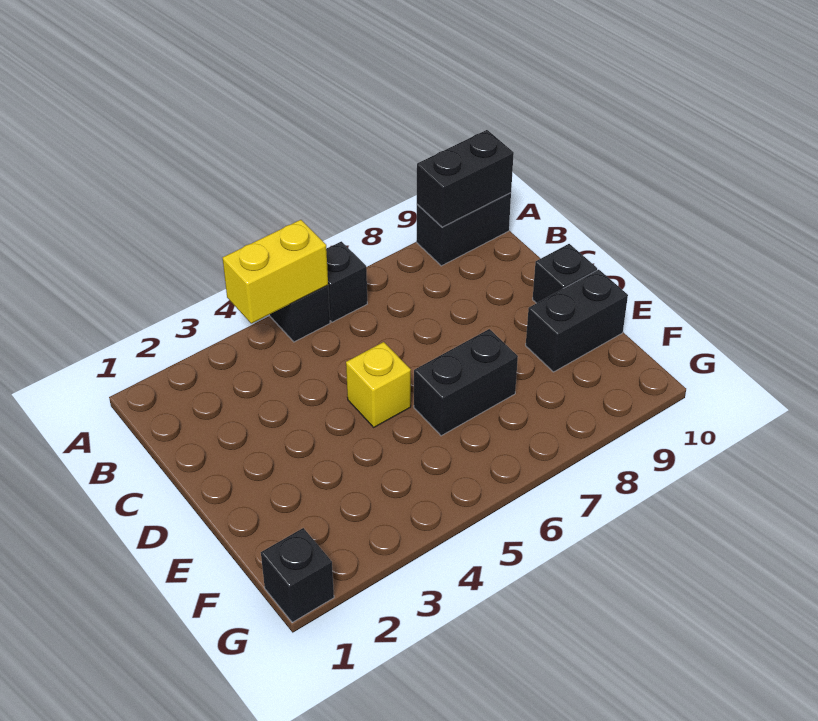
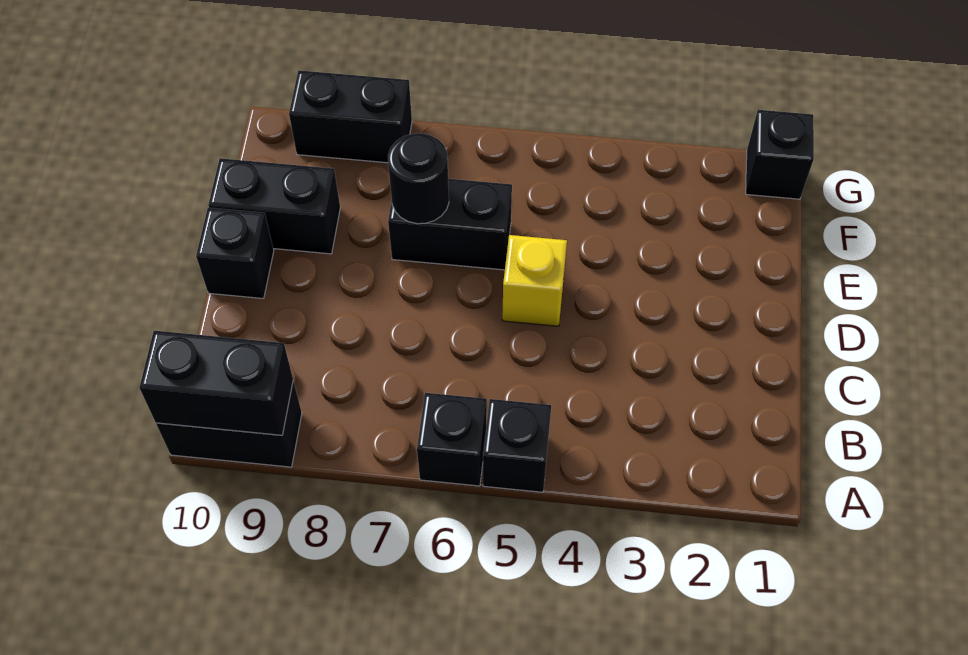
yellow 1x2 brick [223,220,328,324] -> none
none -> black 1x1 round brick [388,133,449,224]
none -> black 1x2 brick [289,70,412,163]

